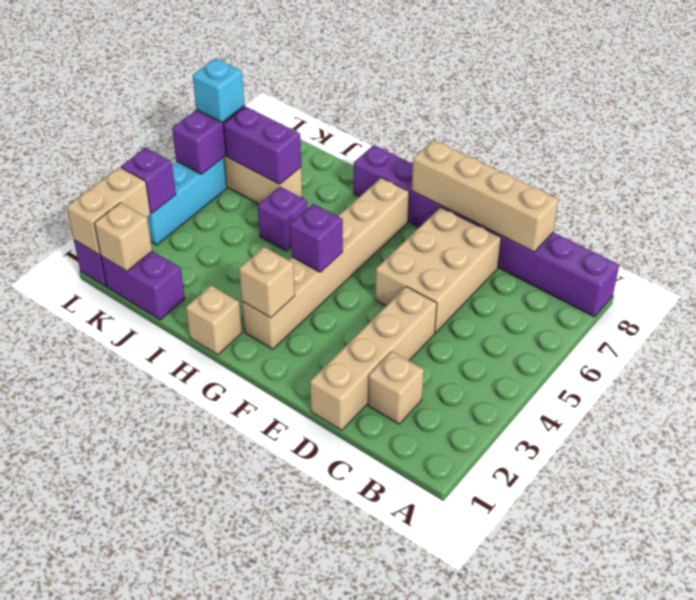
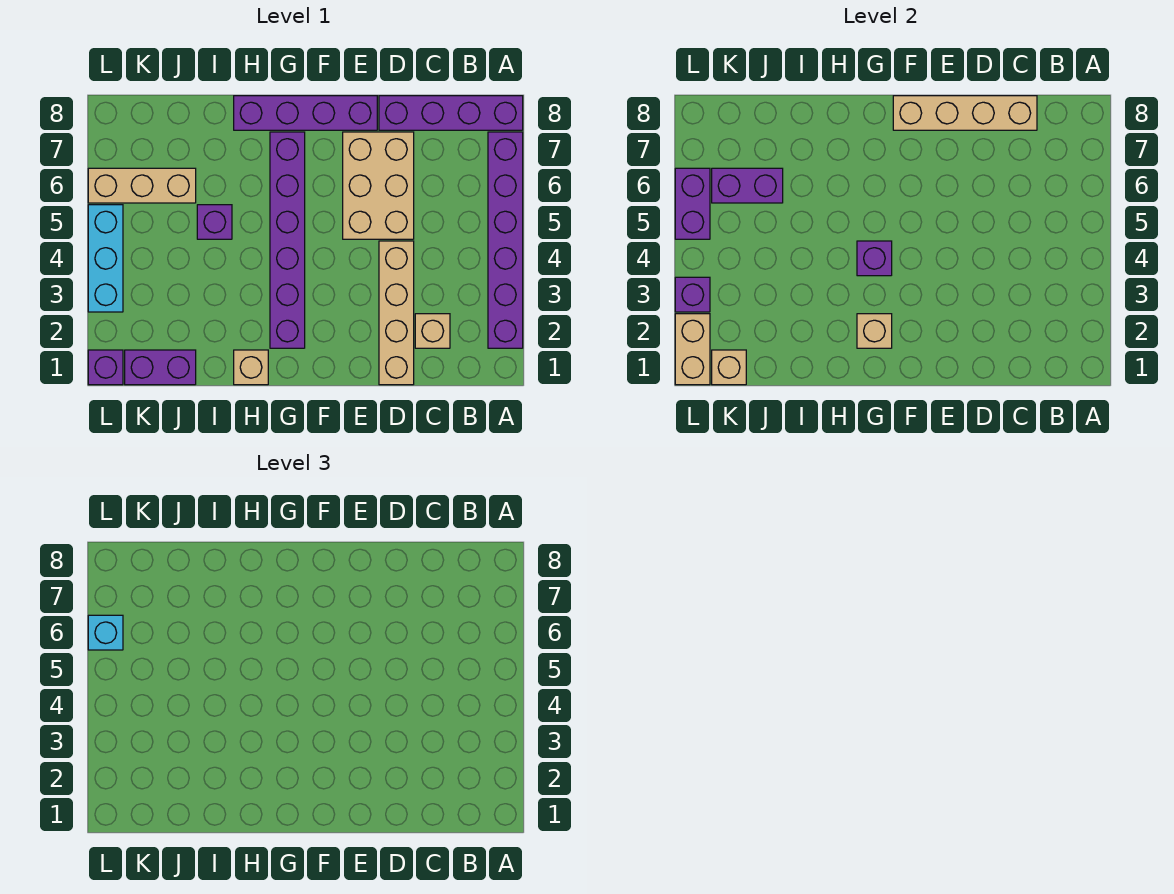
none -> purple 1x6 brick [488,132,523,348]
tan 1x6 brick [242,178,409,349] -> purple 1x6 brick [270,132,305,348]

